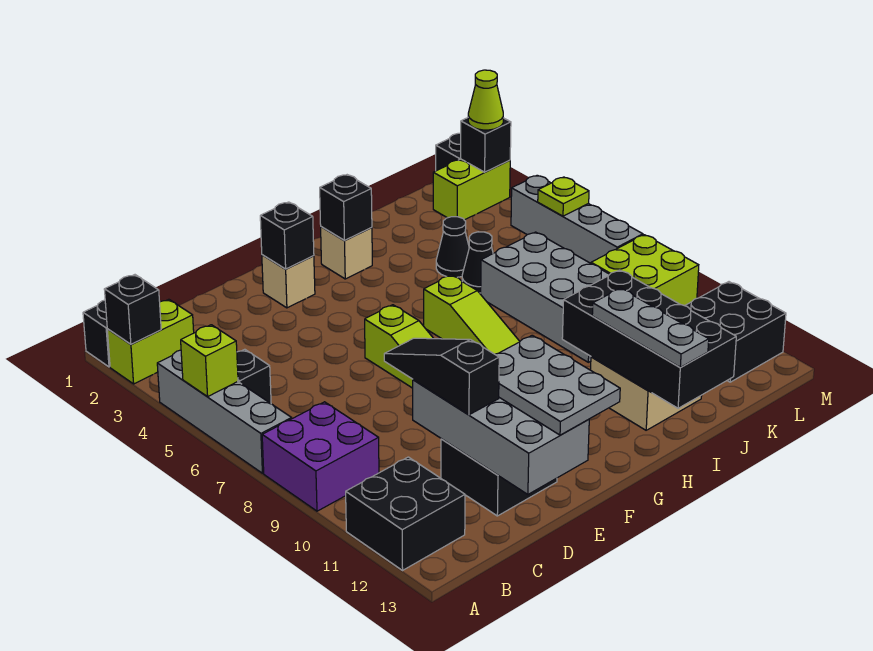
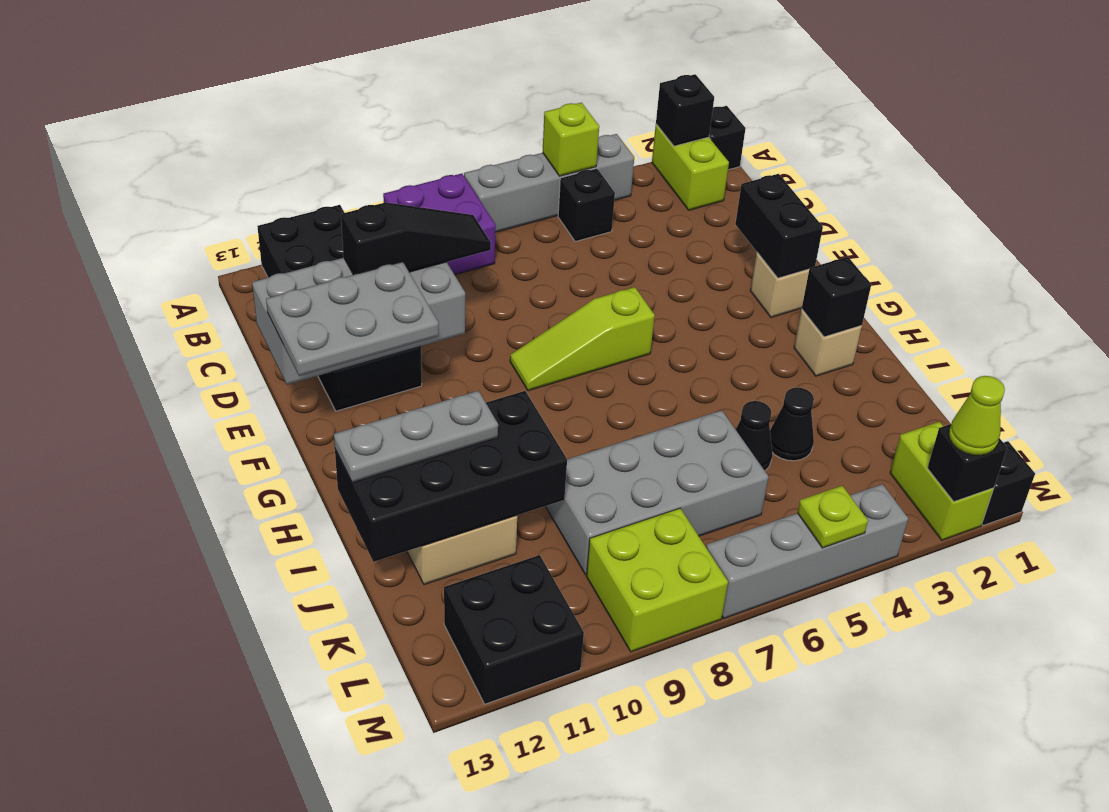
black 1x1 brick [260,202,314,269] -> black 1x2 brick [735,174,823,278]
lime 1x3 slope [424,275,520,354] -> none

